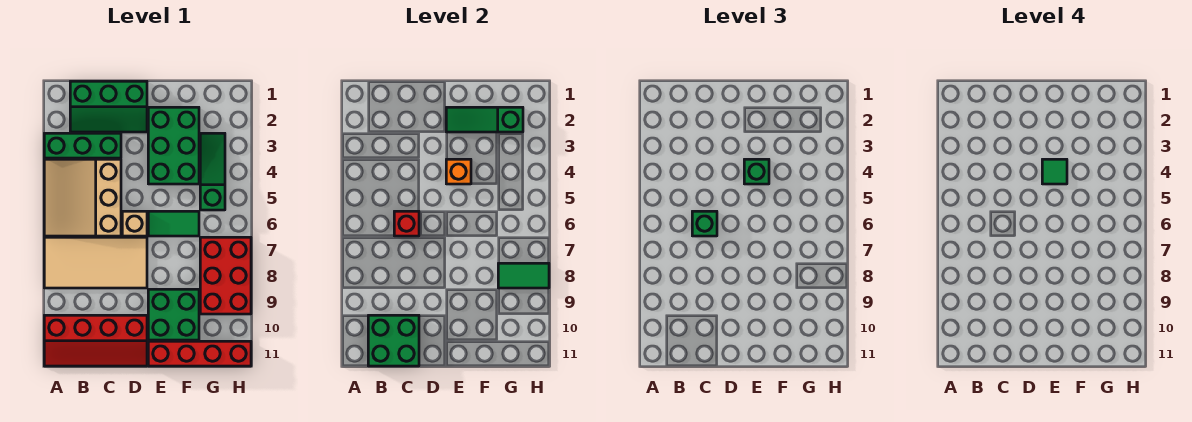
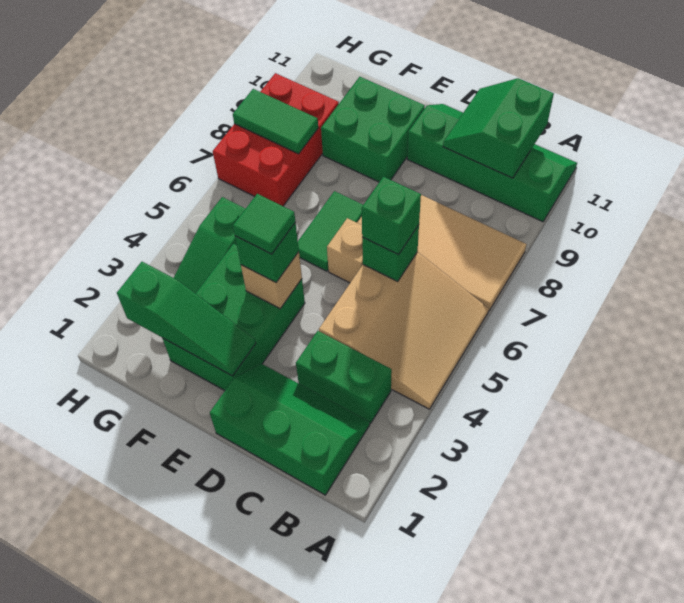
green 1x3 brick [44,133,121,158] -> green 1x2 brick [296,331,392,424]
red 2x4 slope [44,315,147,366] -> green 2x4 slope [407,104,577,222]
green 2x2 brick [368,315,419,366] -> green 2x2 slope [443,78,554,178]
red 1x1 brick [394,211,419,236] -> green 1x1 brick [362,225,419,281]
orange 1x1 brick [446,159,471,184] -> tan 1x1 brick [241,252,302,308]
green 1x2 tile [148,211,199,236] -> green 1x2 tile turned to [298,191,363,271]
red 1x4 brick [148,341,251,366] -> none

